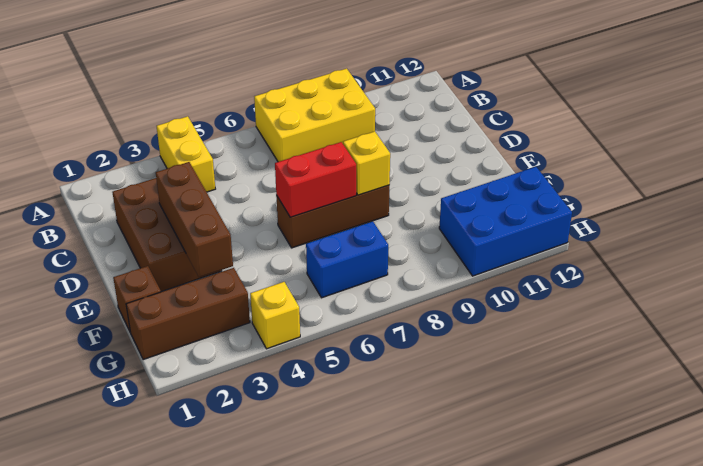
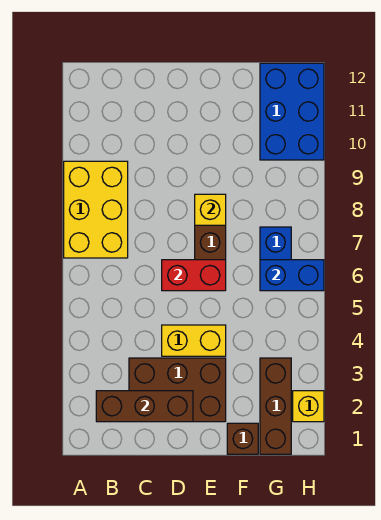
yellow 1x2 brick [157,116,215,192] -> yellow 1x2 brick moved to [162,325,226,356]
brown 1x3 brick [156,162,233,277] -> brown 1x3 brick moved to [96,391,193,422]
red 1x2 brick [275,142,356,217] -> red 1x2 brick turned to [162,260,226,291]
none -> blue 1x2 brick [260,260,324,291]
yellow 1x1 brick [250,282,300,349] -> yellow 1x1 brick moved to [293,391,324,422]

